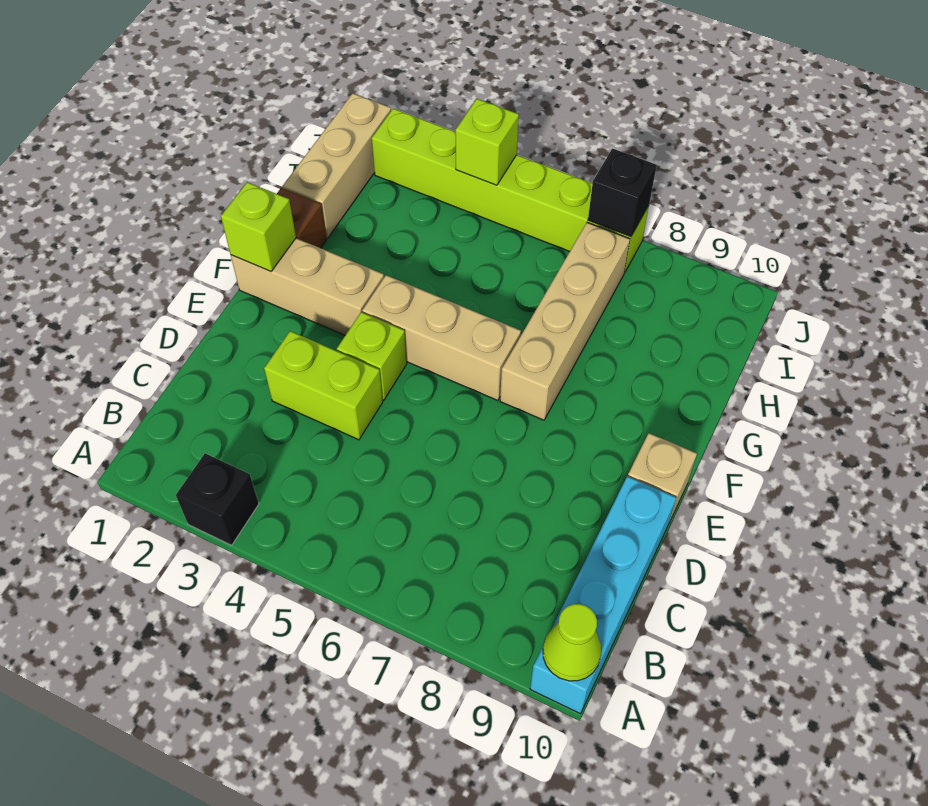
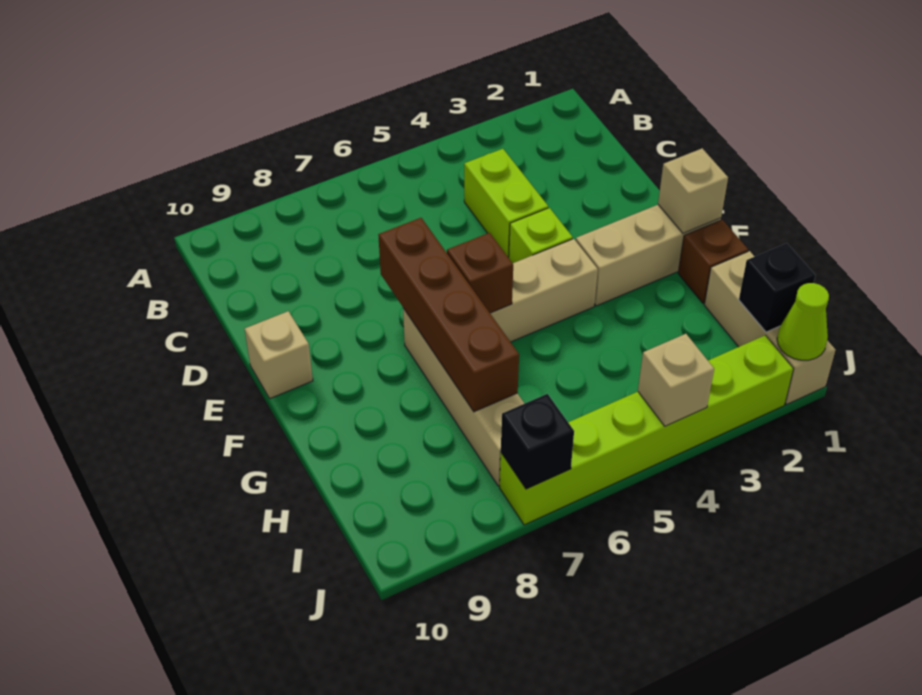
black 1x1 brick [176,453,259,545] -> black 1x1 brick moved to [739,243,815,332]
cyan 1x4 brick [530,476,676,714] -> none
lime 1x1 cone [543,604,601,681] -> lime 1x1 cone moved to [777,283,829,360]
lime 1x2 brick [264,331,383,440] -> lime 1x2 brick turned to [464,149,548,258]
none -> brown 1x4 brick [378,218,519,412]
lime 1x1 brick [221,182,296,271] -> tan 1x1 brick [658,148,728,233]
none -> brown 1x1 brick [447,233,513,313]
lime 1x1 brick [455,99,519,185] -> tan 1x1 brick [638,334,714,426]

